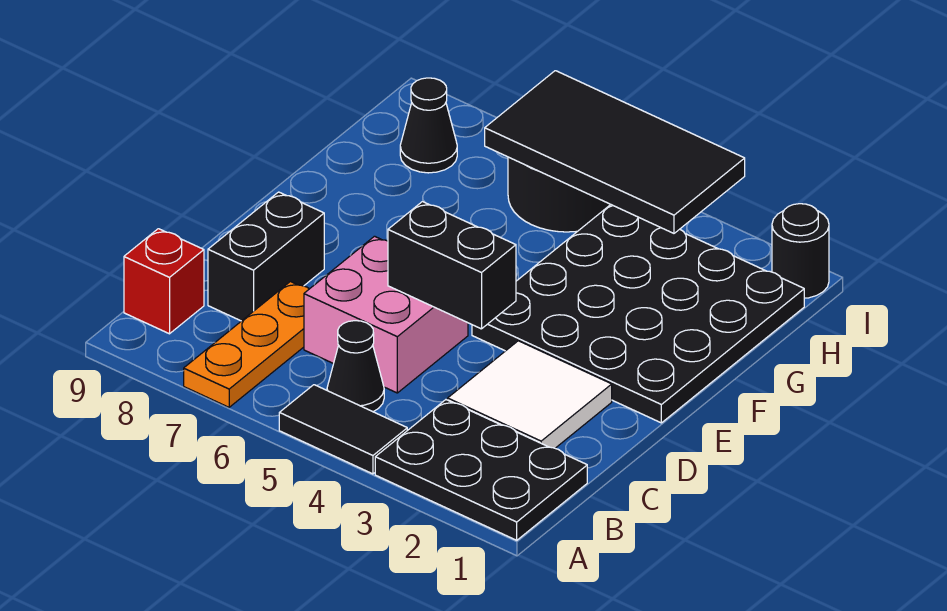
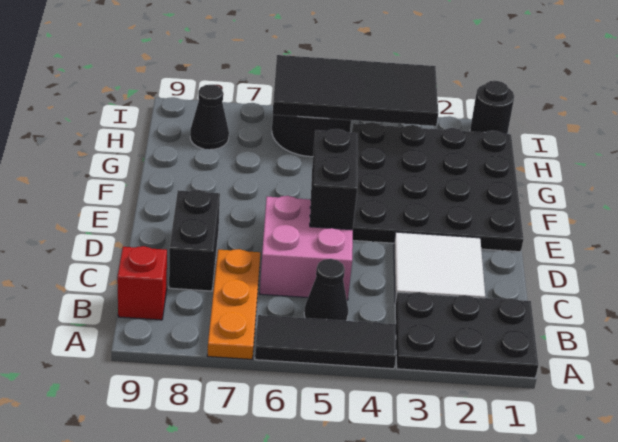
black 1x2 tile [279,385,407,474] -> black 1x3 tile [255,315,396,369]
black 1x2 brick [388,202,516,329] -> black 1x2 brick turned to [310,129,358,230]

